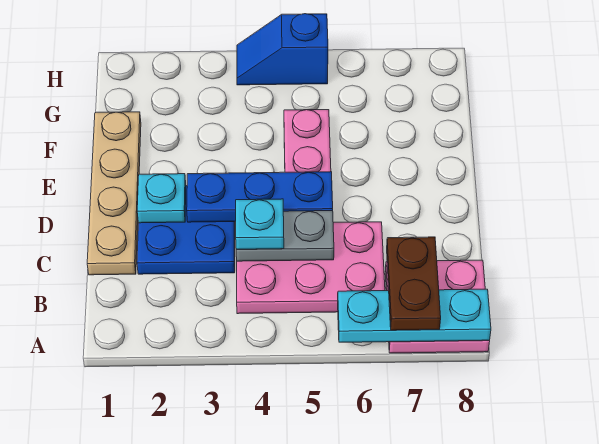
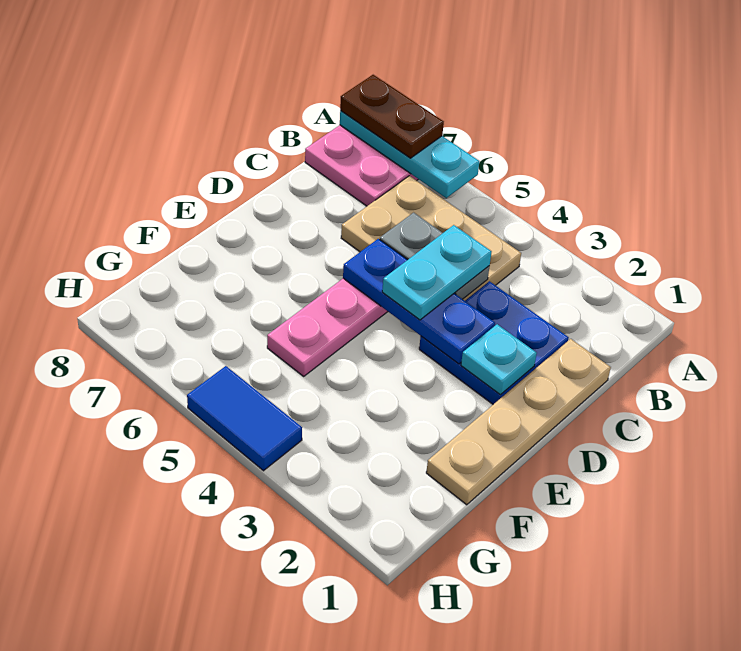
brown 1x2 plate [387,237,441,330] -> brown 1x2 plate turned to [340,75,444,158]
pink 2x3 plate [237,222,385,314] -> tan 2x3 plate [341,176,521,301]
cyan 1x1 plate [236,199,284,249] -> cyan 1x2 plate [382,225,491,320]
blue 1x2 slope [237,14,328,85] -> blue 1x2 tile [187,366,302,471]

